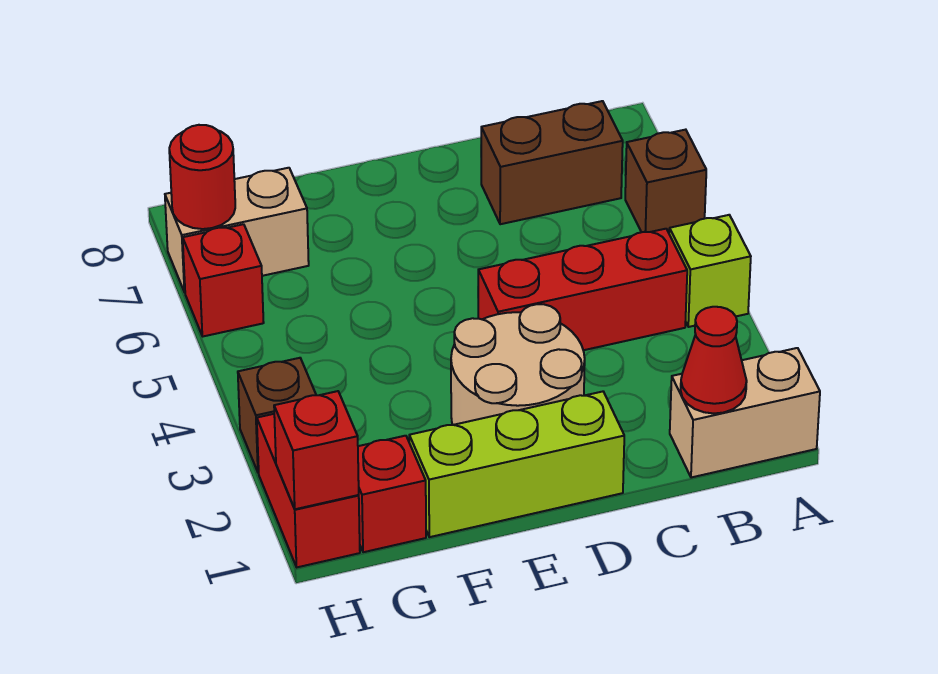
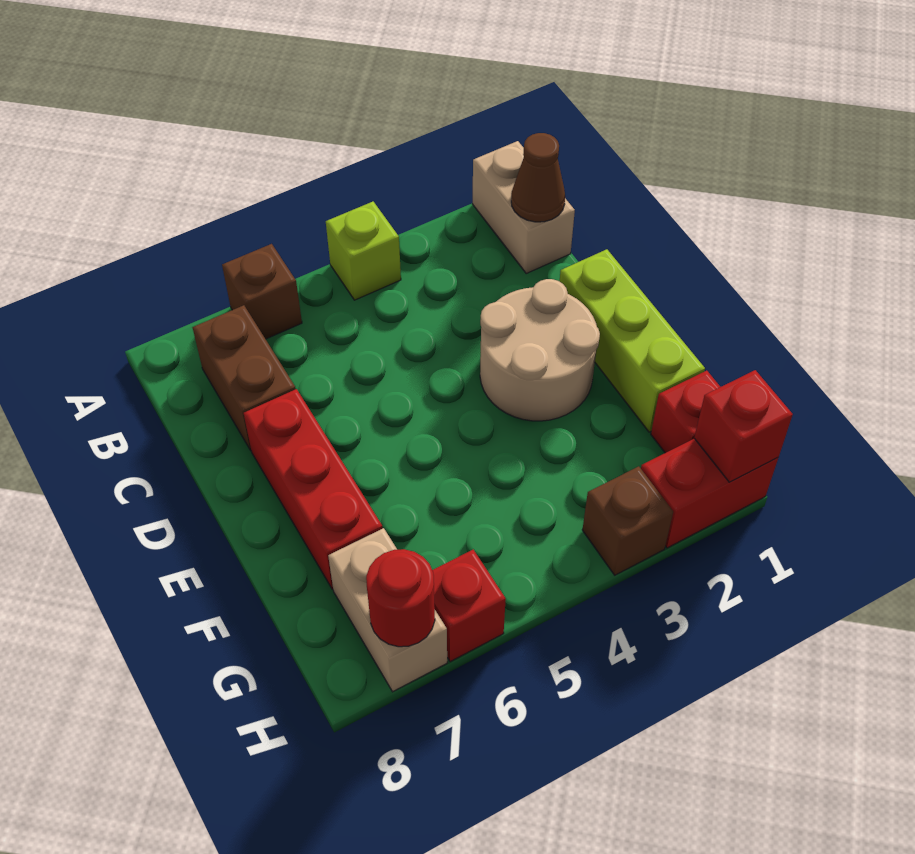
red 1x1 cone [681,307,747,413] -> brown 1x1 cone [511,133,565,222]
red 1x3 brick [478,229,687,350] -> red 1x3 brick moved to [244,389,383,589]

